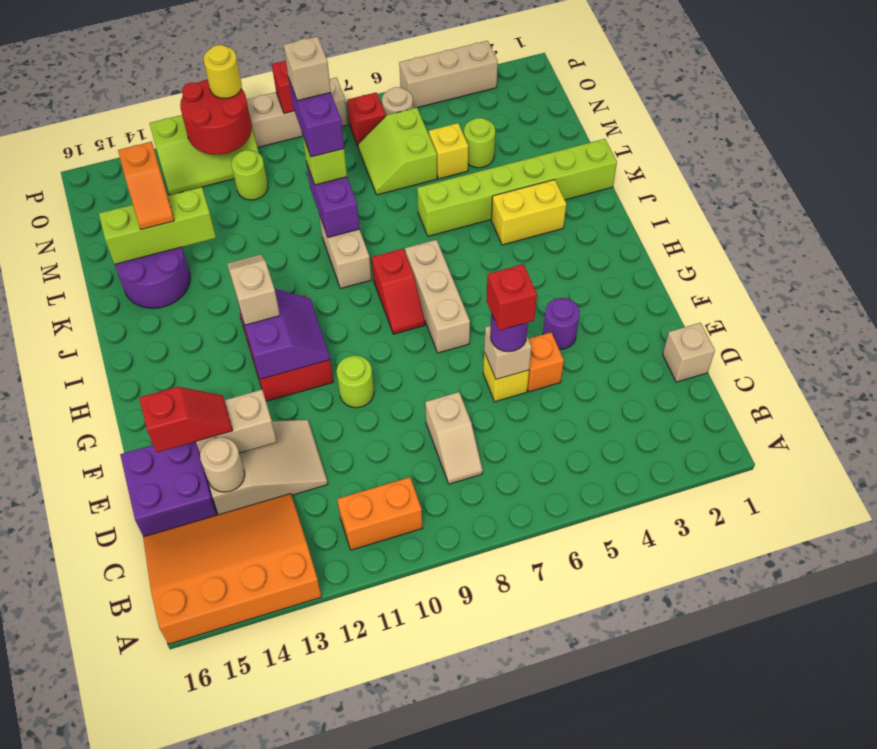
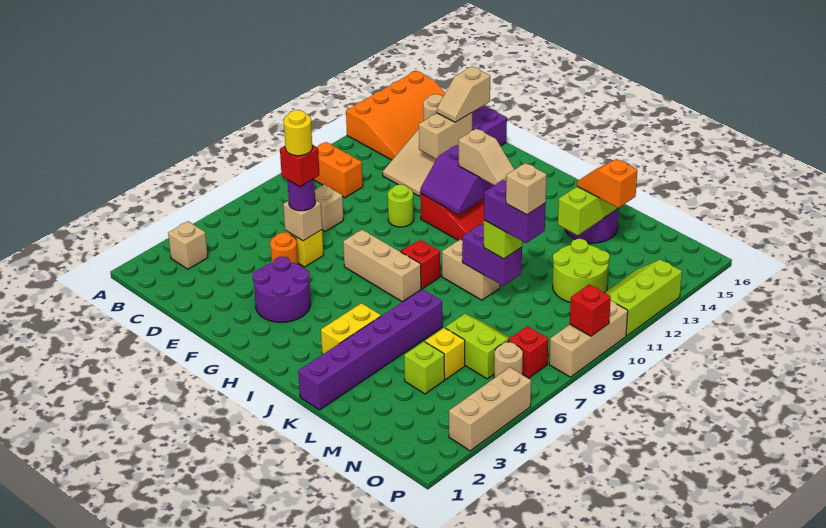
orange 1x2 brick [337,477,422,550] -> orange 1x2 brick turned to [314,142,363,198]
tan 1x1 brick [663,323,715,382] -> tan 1x1 brick moved to [168,221,208,269]
orange 1x1 brick [527,332,564,392] -> orange 1x1 round brick [270,233,298,264]
red 1x2 slope [139,387,233,452] -> tan 1x2 slope [437,67,490,122]
purple 1x1 round brick [543,298,580,349] -> purple 2x2 round brick [253,257,311,322]
lime 1x6 brick [417,139,617,236] -> purple 1x6 brick [298,289,442,410]
lime 1x1 round brick [464,118,495,168] -> lime 1x1 brick [404,342,445,394]
lime 1x1 round brick [231,150,268,200] -> lime 2x2 round brick [553,239,610,303]
red 2x2 round brick [180,79,252,155] -> none
yellow 1x1 round brick [204,45,242,99] -> yellow 1x1 round brick moved to [284,110,312,156]

